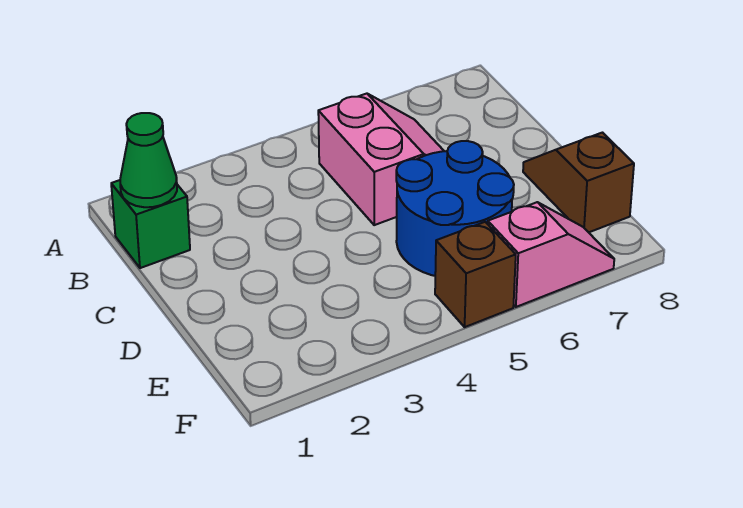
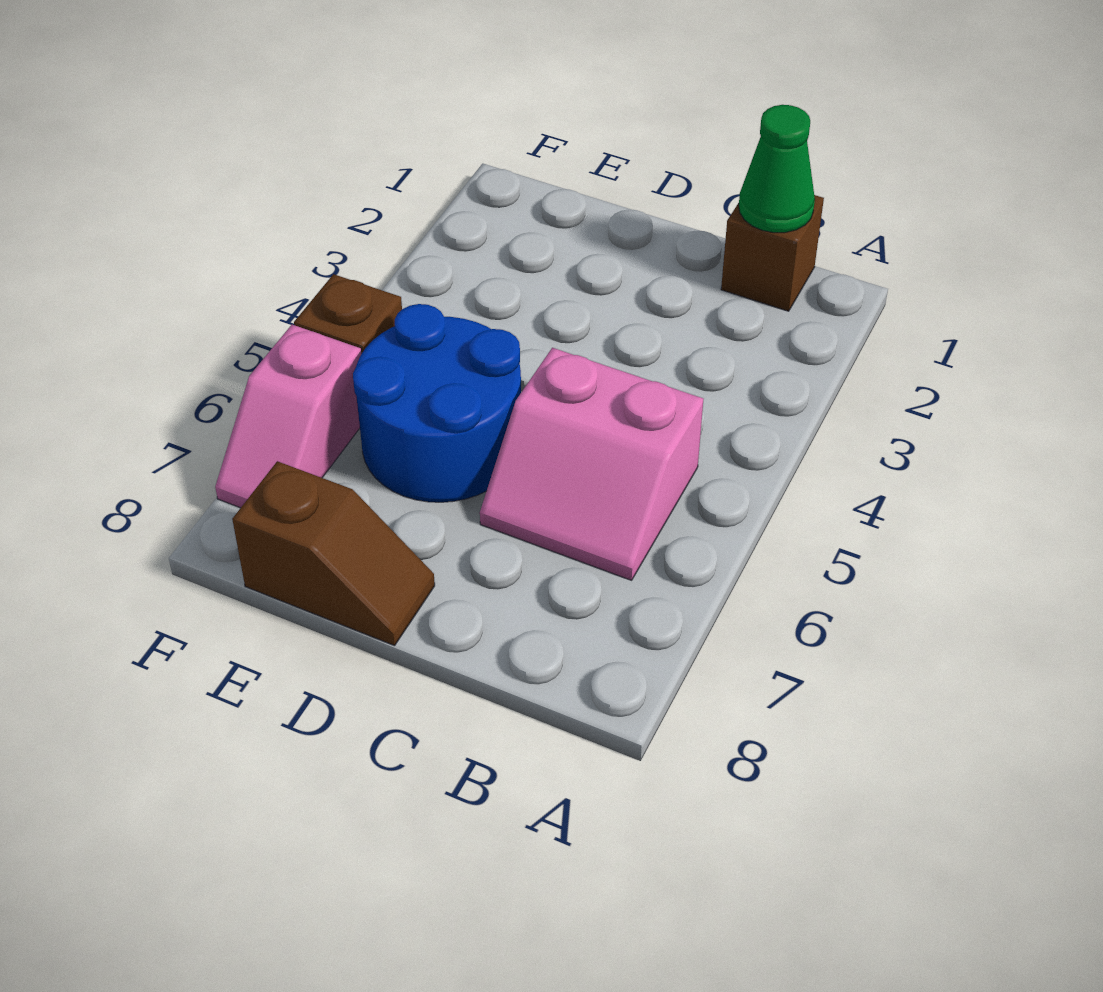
green 1x1 brick [111,180,190,268] -> brown 1x1 brick [721,195,824,311]

